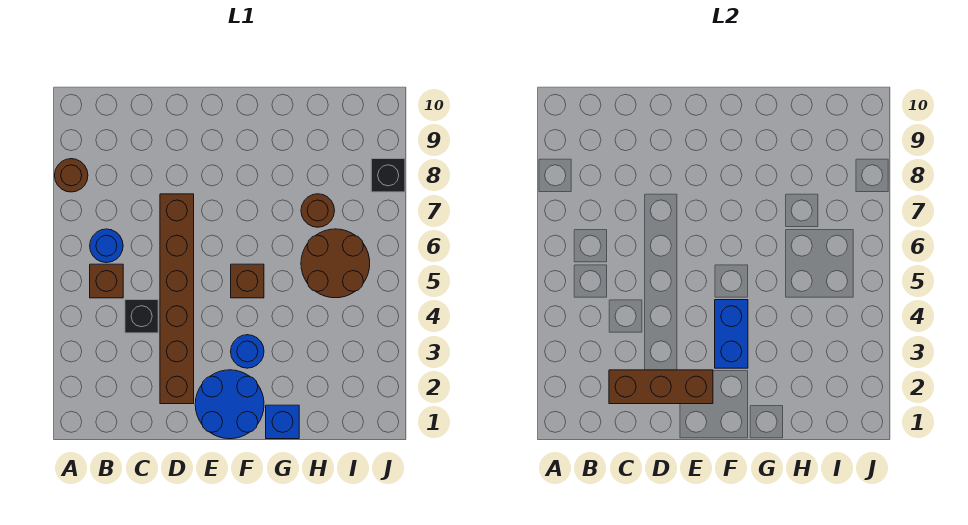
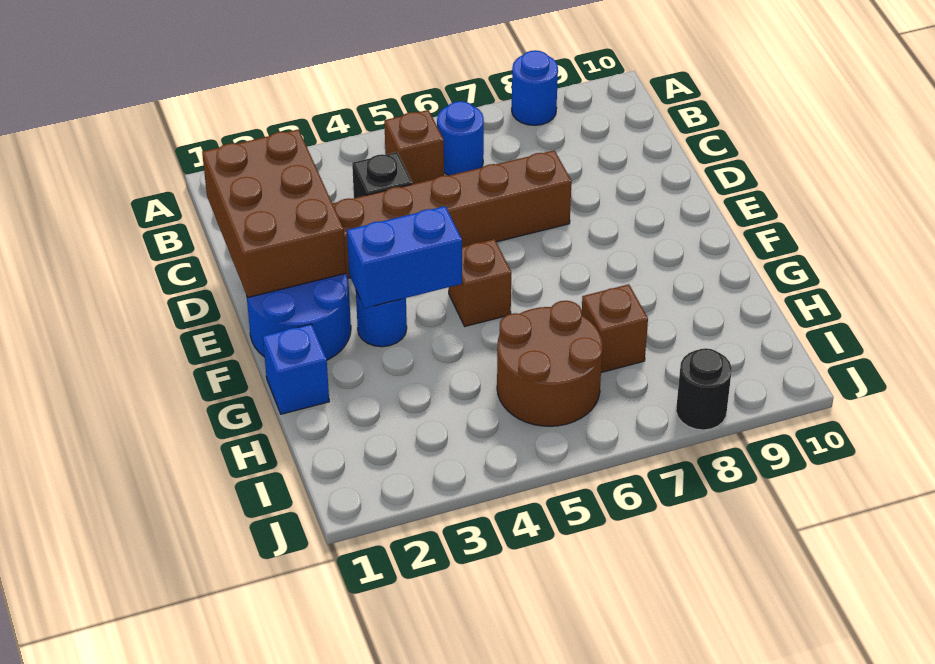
brown 1x1 round brick [55,159,88,192] -> blue 1x1 round brick [512,50,558,125]
brown 1x3 brick [609,370,713,404] -> brown 2x3 brick [202,129,346,298]
brown 1x1 round brick [301,194,335,227] -> brown 1x1 brick [582,284,648,373]
black 1x1 brick [371,159,405,192] -> black 1x1 round brick [676,348,732,430]

